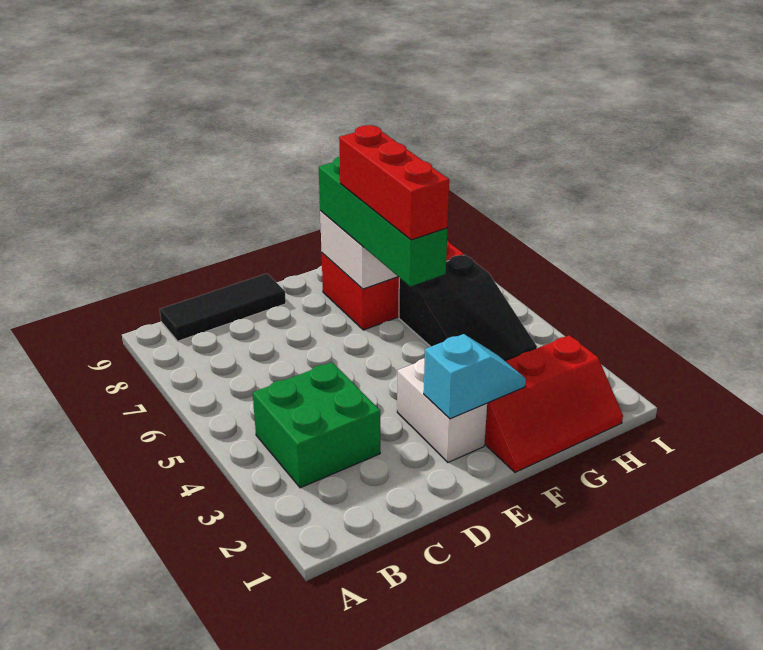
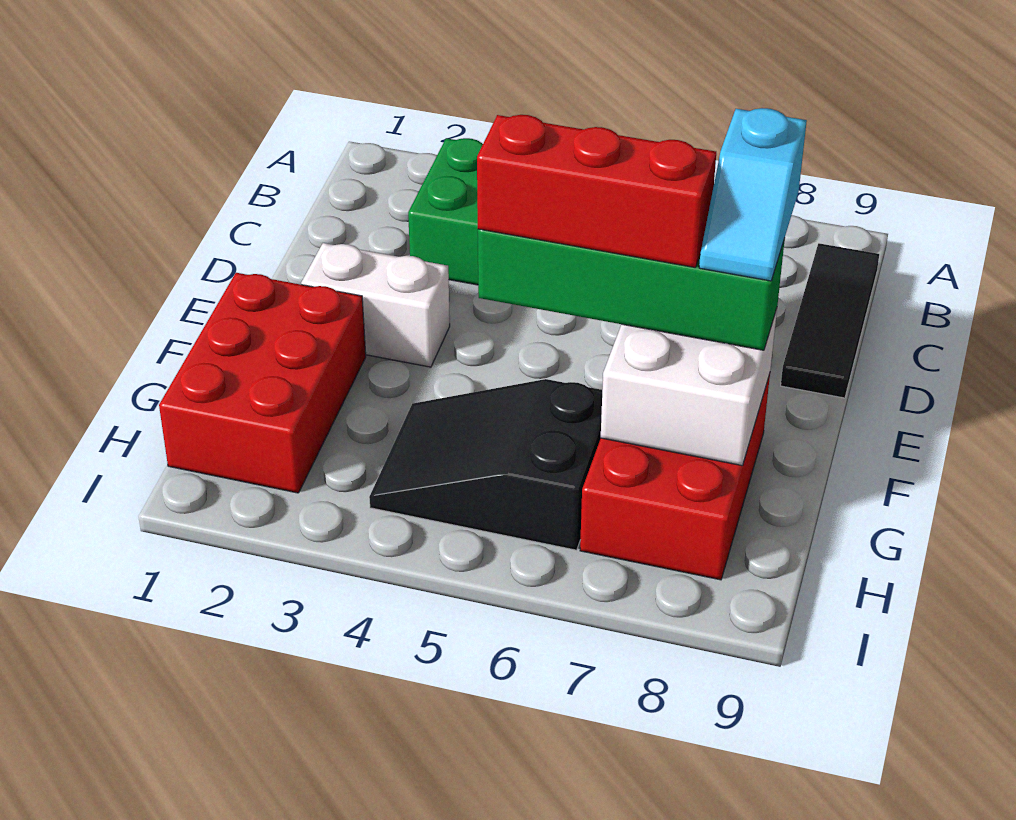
cyan 1x2 slope [424,334,526,419] -> cyan 1x2 slope moved to [699,108,807,281]
red 2x3 slope [485,335,623,472] -> red 2x3 brick [159,273,366,493]

